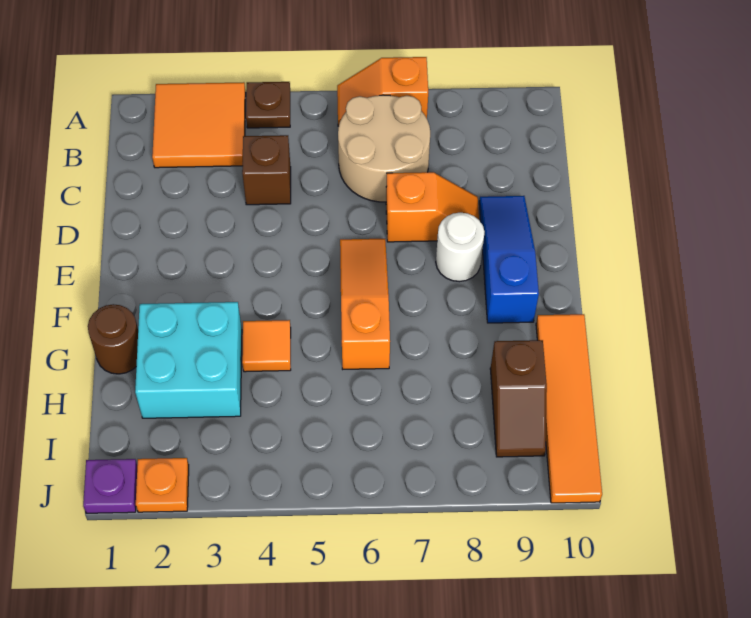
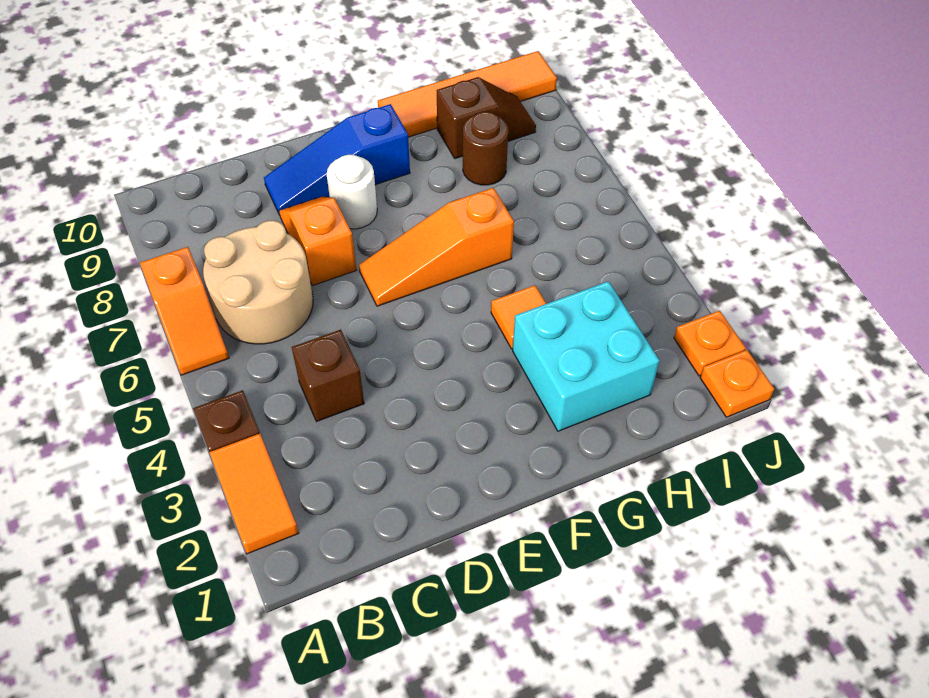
orange 2x2 tile [152,82,246,168] -> orange 1x2 tile [209,434,299,554]
brown 1x1 round brick [88,304,138,374] -> brown 1x1 round brick moved to [463,112,508,185]
purple 1x1 plate [83,459,137,513] -> orange 1x1 plate [700,350,774,417]

